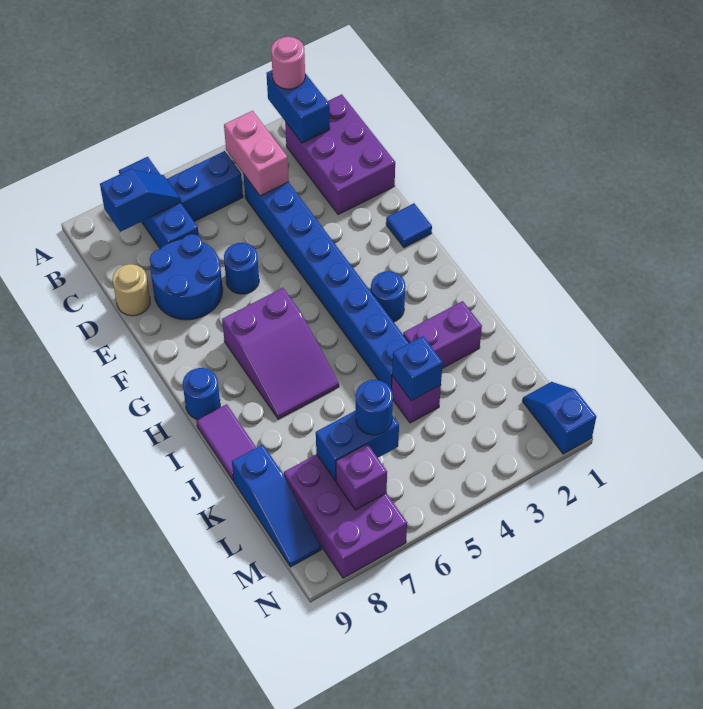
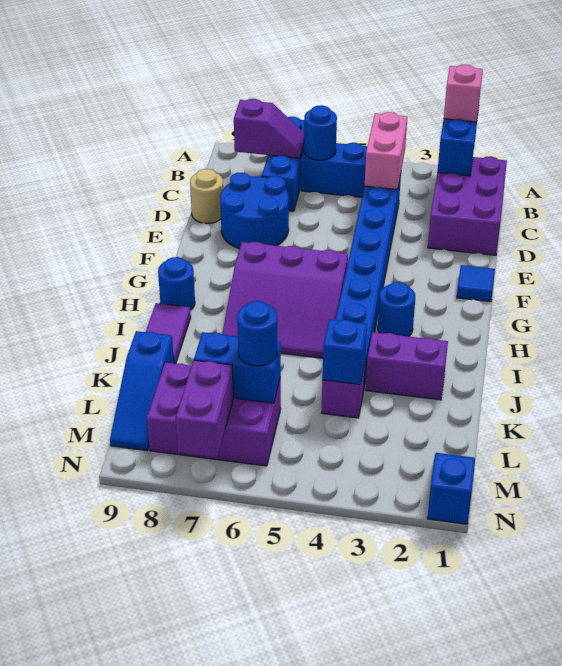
pink 1x1 round brick [271,37,305,89] -> pink 1x1 brick [444,65,483,122]
blue 1x2 slope [100,169,180,232] -> purple 1x2 slope [234,99,304,158]
blue 1x1 round brick [224,243,259,294] -> blue 1x1 round brick moved to [304,105,337,160]
purple 2x3 slope [222,288,339,419] -> purple 3x3 slope [222,242,348,358]
purple 2x3 brick [284,454,407,578] -> purple 2x3 brick turned to [147,362,281,466]
purple 1x1 brick [336,444,387,510] -> purple 1x2 brick [176,360,233,458]

